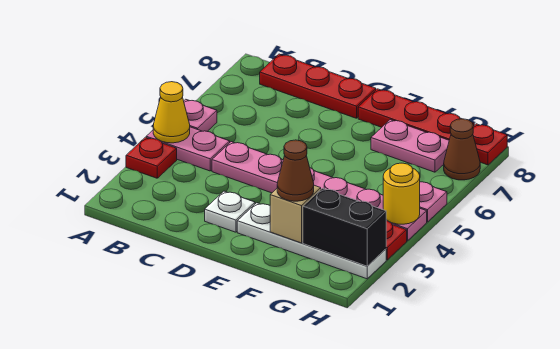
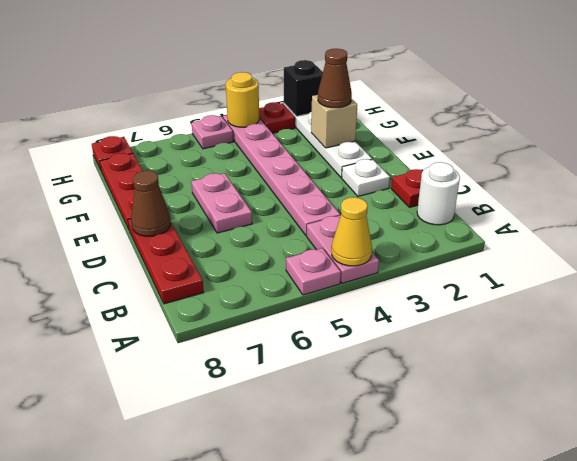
red 1x1 plate [126,137,177,178] -> red 1x1 plate moved to [391,169,423,207]
none -> white 1x1 round brick [417,162,460,225]
pink 1x2 plate [371,120,449,172] -> pink 1x2 plate moved to [191,173,252,233]
black 1x2 brick [303,188,386,266] -> black 1x1 brick [284,60,323,116]
brown 1x1 cone [444,119,480,180] -> brown 1x1 cone moved to [131,171,171,236]

